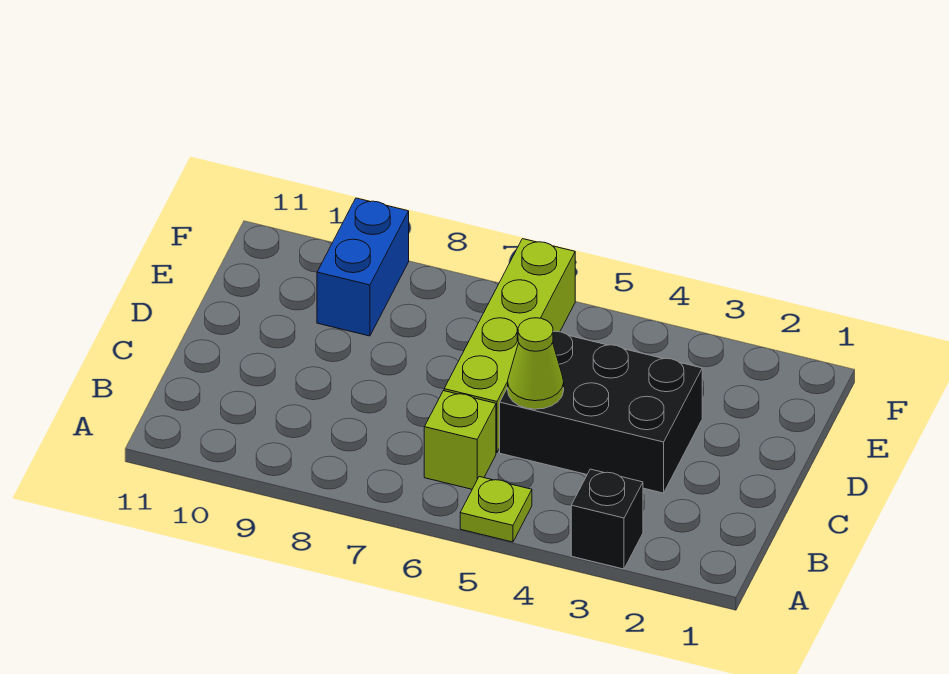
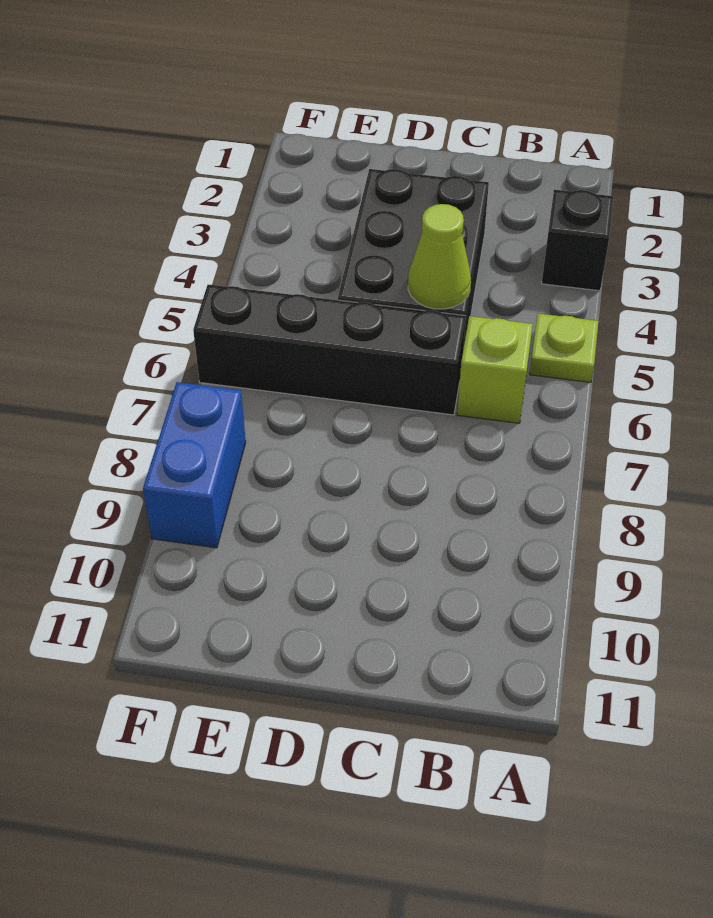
lime 1x4 brick [444,239,575,453] -> black 1x4 brick [193,285,466,415]
blue 1x2 brick [317,198,409,336] -> blue 1x2 brick turned to [143,382,246,548]

